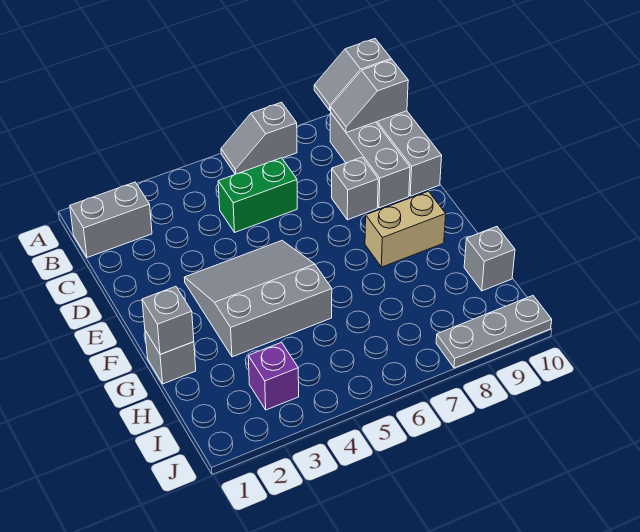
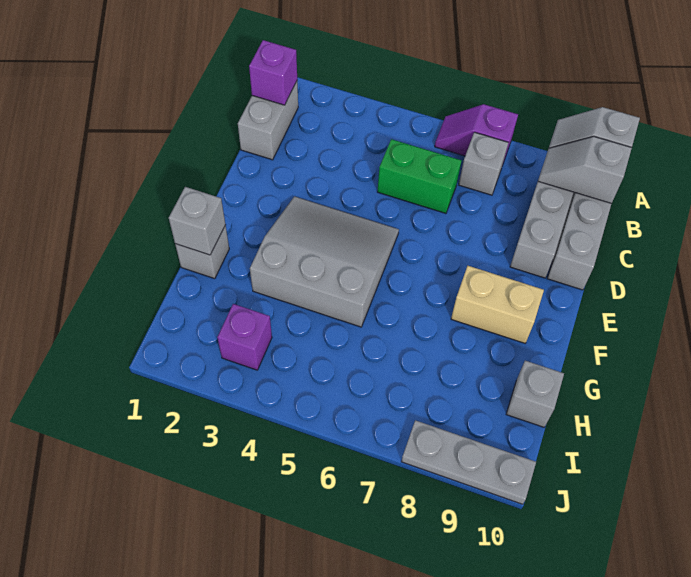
grey 1x2 slope [221,102,297,174] -> purple 1x2 slope [435,104,518,163]
grey 1x2 brick [70,182,152,258] -> grey 1x2 brick turned to [238,81,298,160]
none -> purple 1x1 brick [249,40,297,105]
grey 1x1 brick [332,157,378,220] -> grey 1x1 brick moved to [459,132,509,195]

